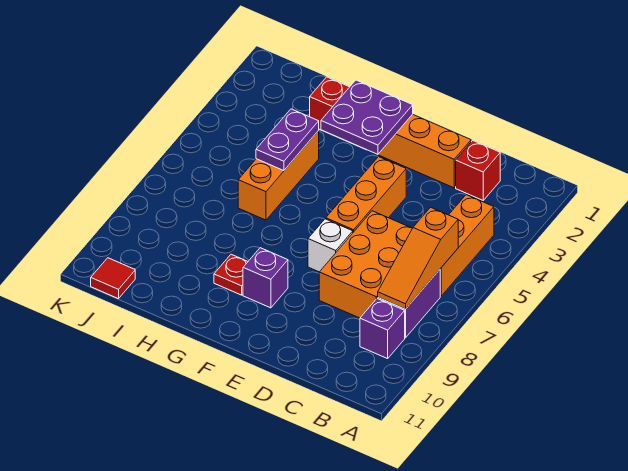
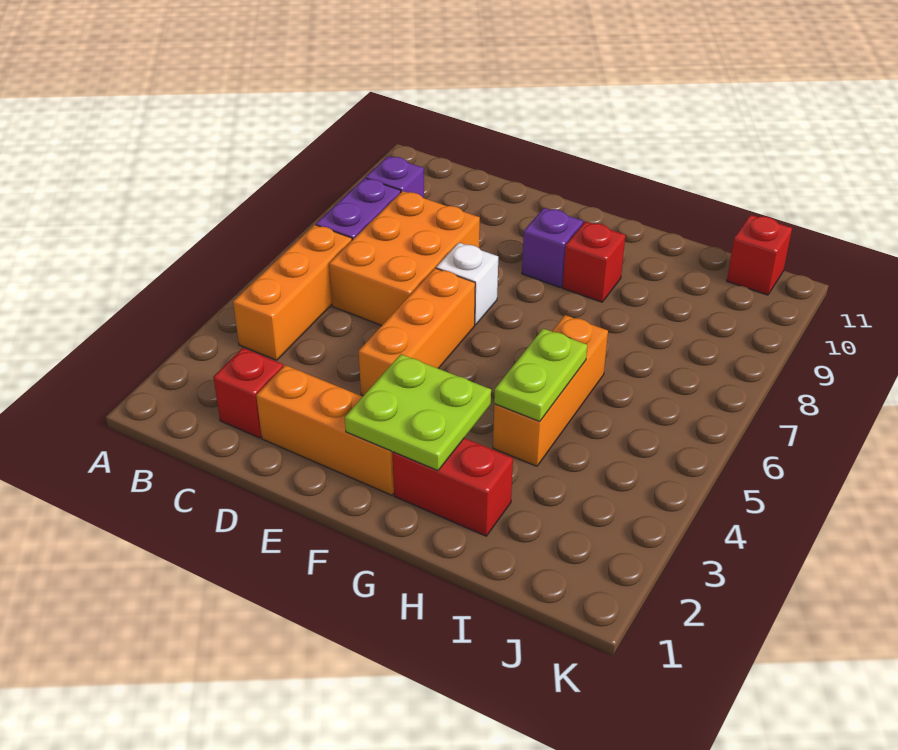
orange 1x3 slope [378,207,458,309] -> none
purple 2x2 plate [321,80,413,155] -> lime 2x2 plate [345,354,491,471]
red 1x1 plate [214,254,248,295] -> red 1x1 brick [563,222,626,302]
purple 1x2 plate [256,109,319,171] -> lime 1x2 plate [494,329,587,422]
red 1x1 tile [91,258,135,299] -> red 1x1 brick [727,215,792,295]

